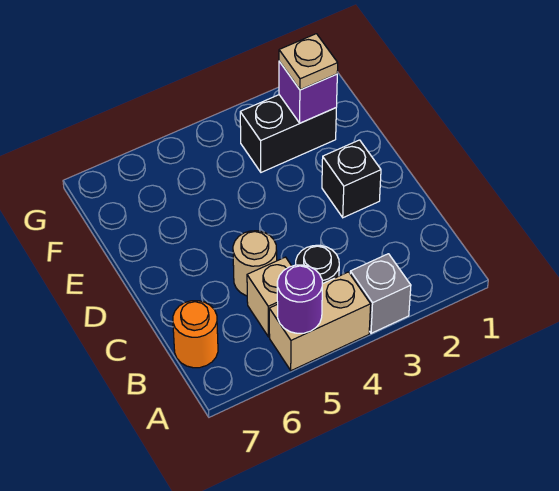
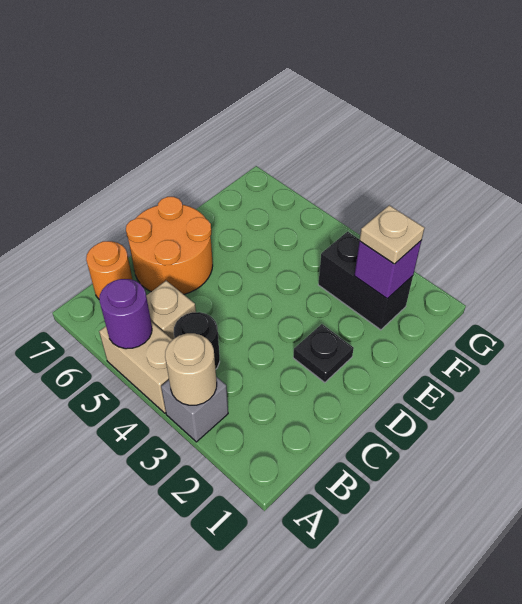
tan 1x1 round brick [233,231,277,296] -> tan 1x1 round brick moved to [165,333,217,405]
none -> orange 2x2 round brick [126,197,213,294]
black 1x1 brick [322,140,381,218] -> black 1x1 plate [293,324,354,383]

